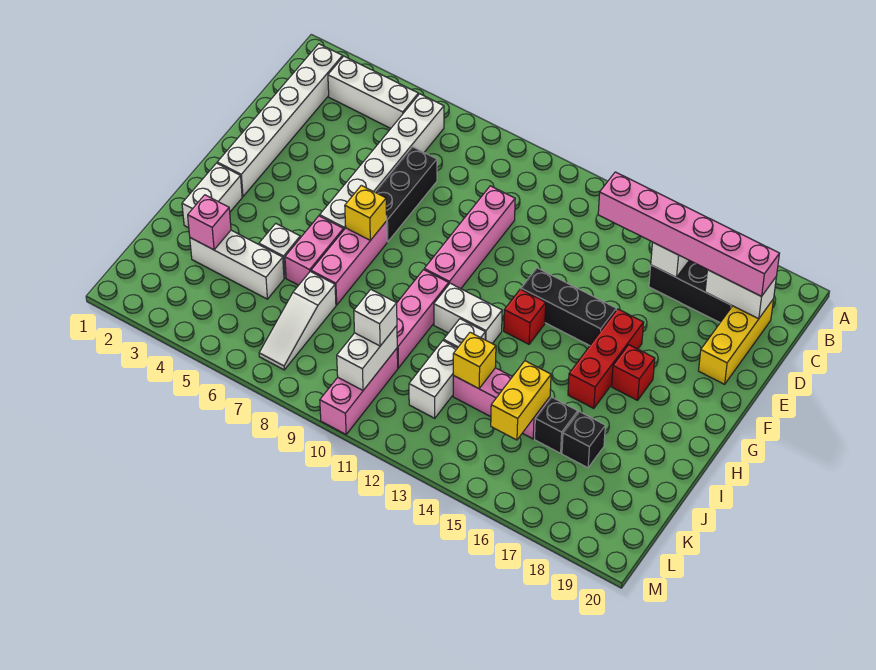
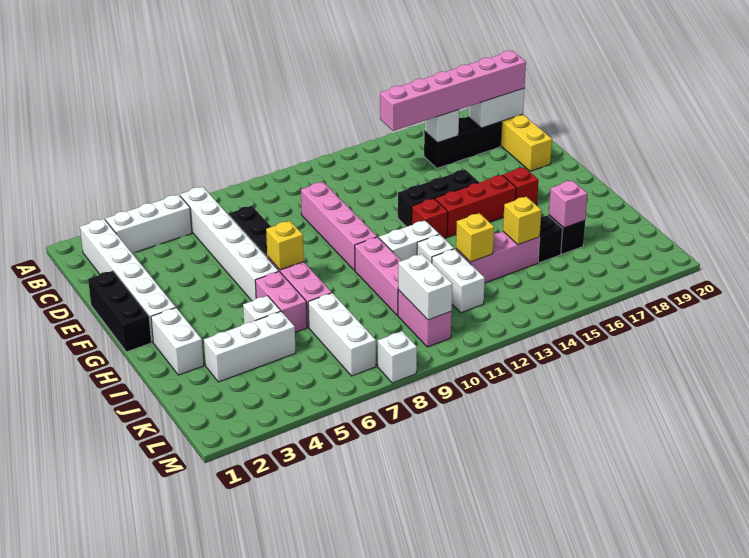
none -> black 1x3 brick [88,271,152,352]
red 1x3 brick [568,309,644,408] -> red 1x3 brick turned to [435,175,516,237]
pink 1x1 brick [188,195,231,250] -> pink 1x1 brick moved to [549,180,588,228]
white 1x3 slope [259,272,336,370] -> white 1x3 brick [308,293,376,376]
yellow 1x2 brick [491,361,551,440] -> yellow 1x1 brick [503,196,541,245]
pink 1x3 brick [320,349,398,434] -> pink 1x2 brick [398,290,452,347]
white 1x1 brick [354,290,397,346] -> white 1x1 brick moved to [378,331,417,383]

